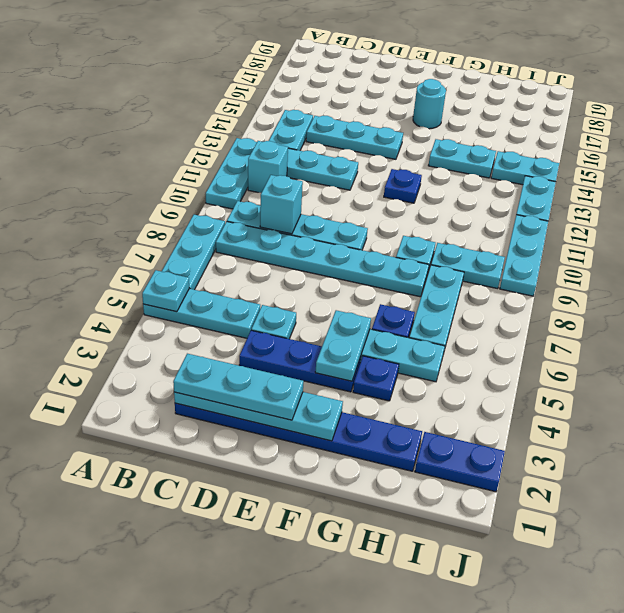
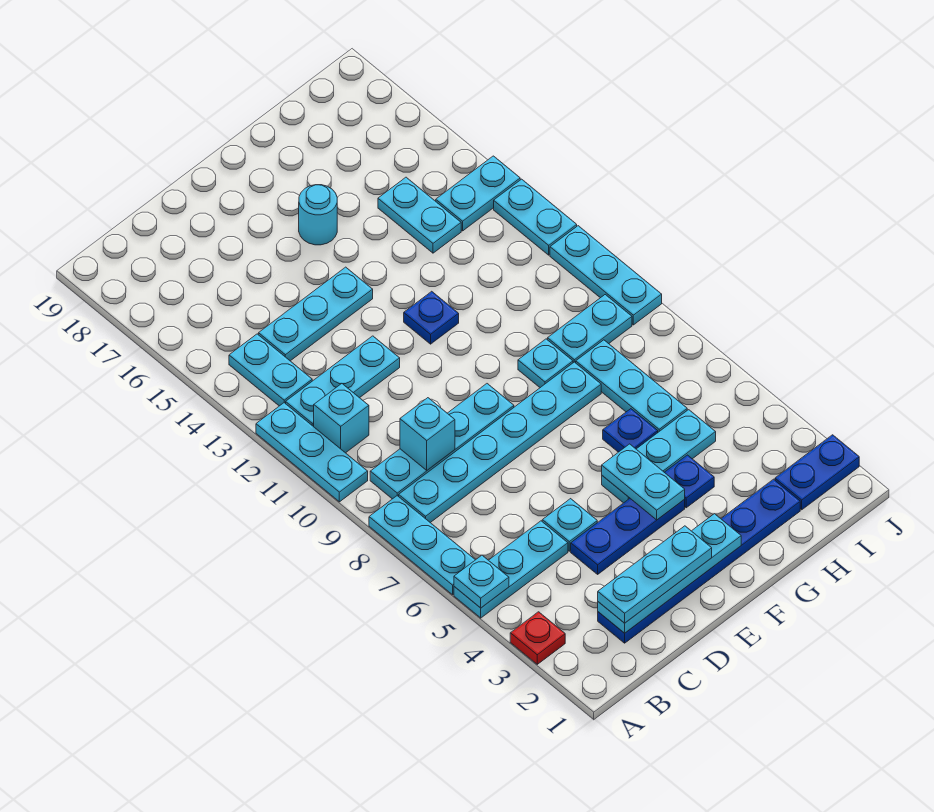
none -> red 1x1 plate [510,612,565,664]
cyan 1x2 plate [428,139,496,178] -> cyan 1x2 plate turned to [378,177,461,253]

